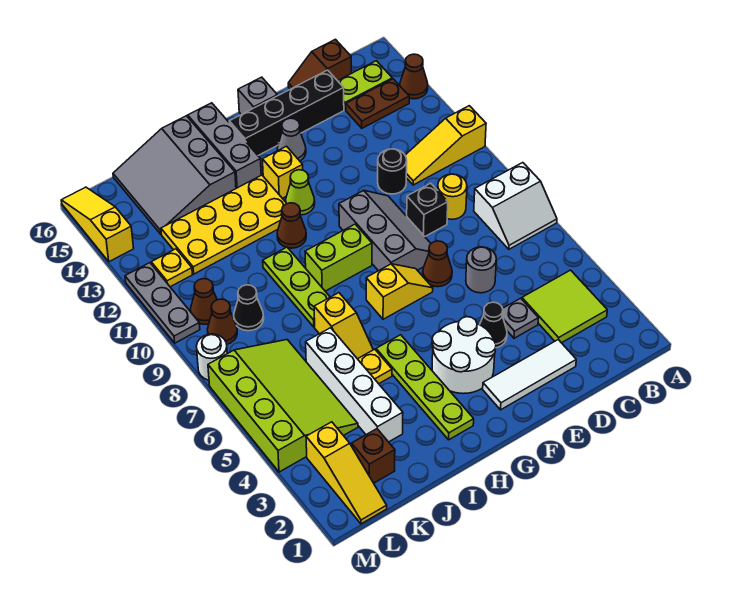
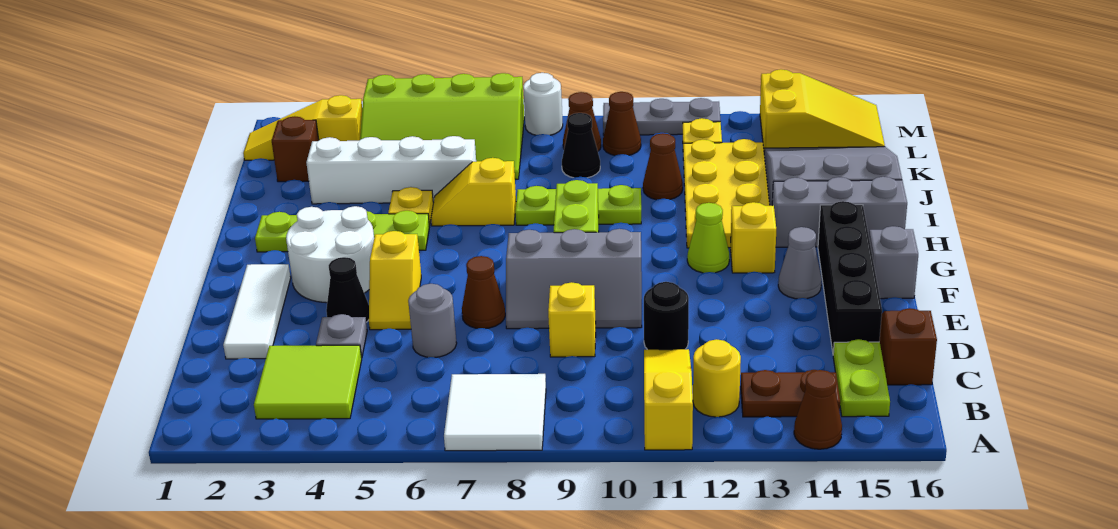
white 2x2 slope [474,163,557,249] -> white 2x2 tile [444,374,546,451]
brown 1x2 plate [346,79,409,128] -> brown 1x2 plate turned to [741,370,840,417]
yellow 1x1 round brick [438,174,467,219] -> yellow 1x1 round brick moved to [693,339,741,417]
black 1x1 brick [407,183,448,236] -> yellow 1x1 brick [548,282,596,357]
yellow 1x2 slope [366,264,433,319] -> yellow 1x2 slope moved to [369,231,421,330]
brown 1x1 cone [277,203,306,248] -> brown 1x1 cone moved to [643,133,683,200]
yellow 1x3 slope [61,187,134,262] -> yellow 2x3 slope [760,69,885,150]

